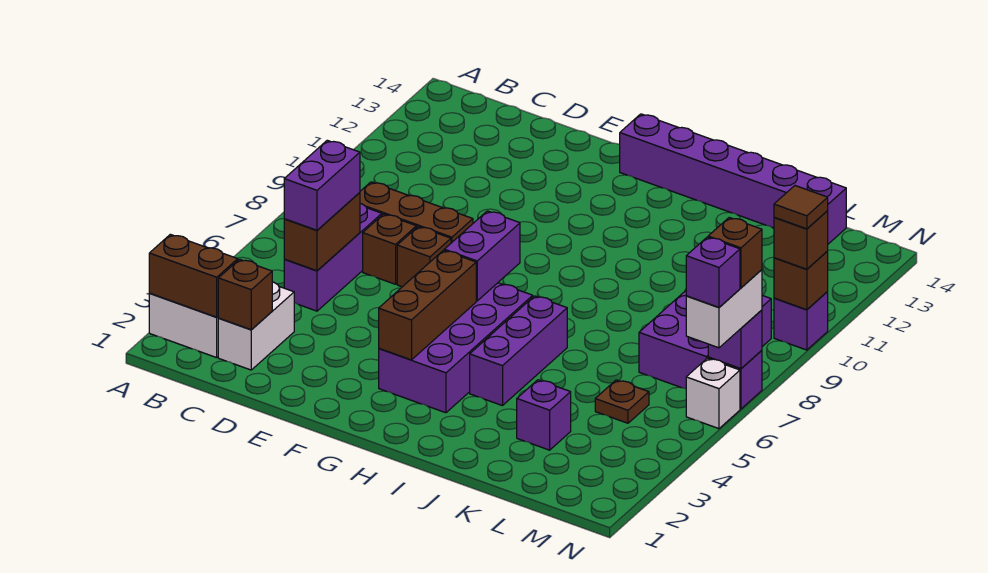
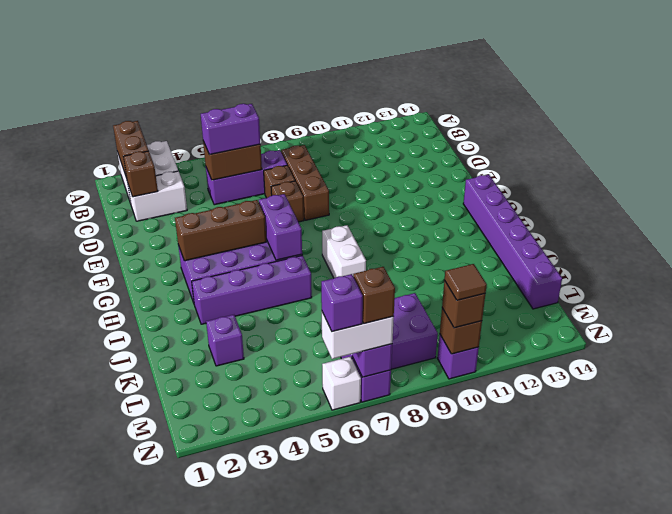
purple 1x2 brick [444,211,520,301] -> purple 1x2 brick turned to [259,194,302,260]
none -> white 1x2 brick [322,225,366,278]
purple 1x3 brick [470,296,567,406] -> purple 1x4 brick [192,255,312,324]
brown 1x1 plate [595,380,649,423] -> none

